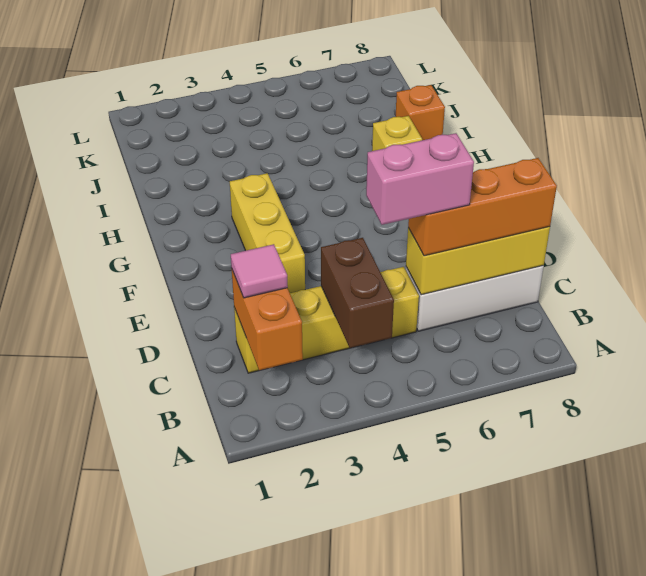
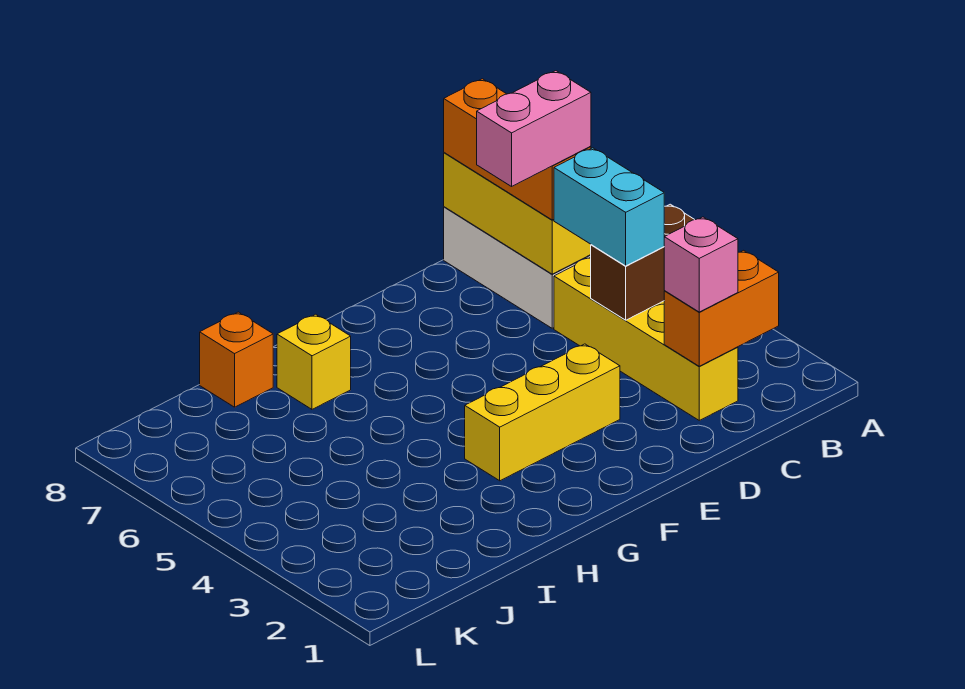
pink 1x1 tile [231,244,288,298] -> pink 1x1 brick [664,217,738,312]
none -> cyan 1x2 brick [554,148,664,266]
pink 1x2 brick [366,133,474,225] -> pink 1x2 brick turned to [477,71,591,186]

